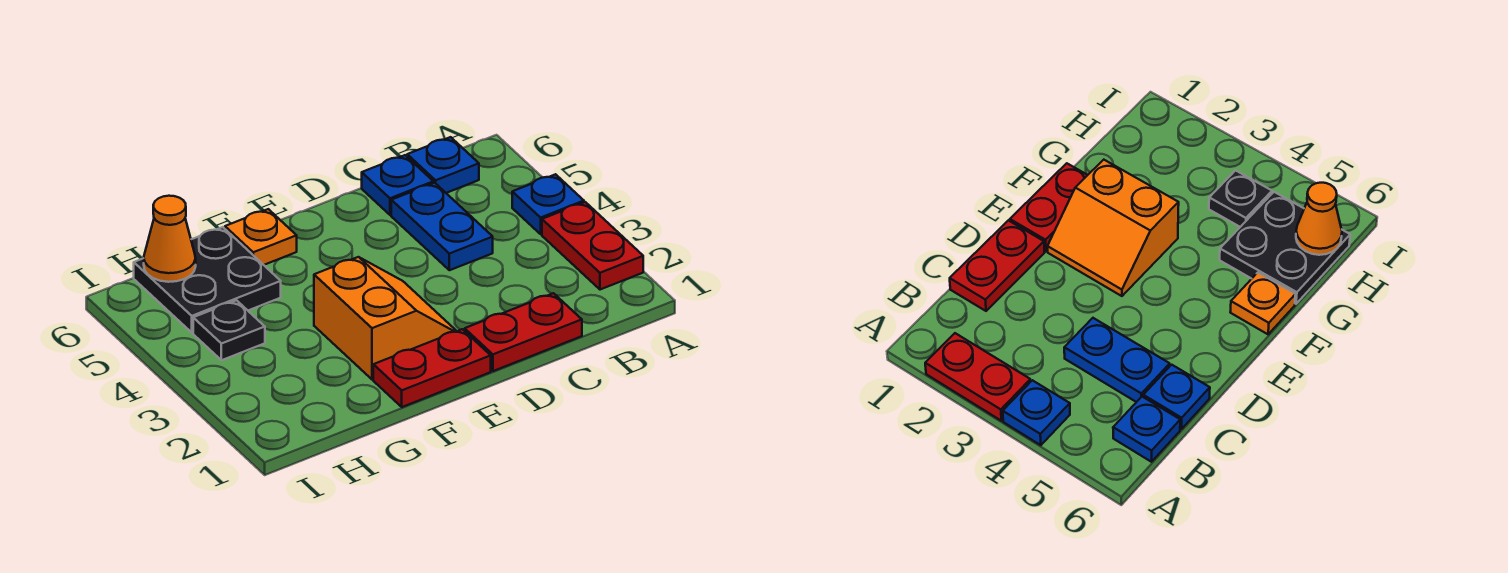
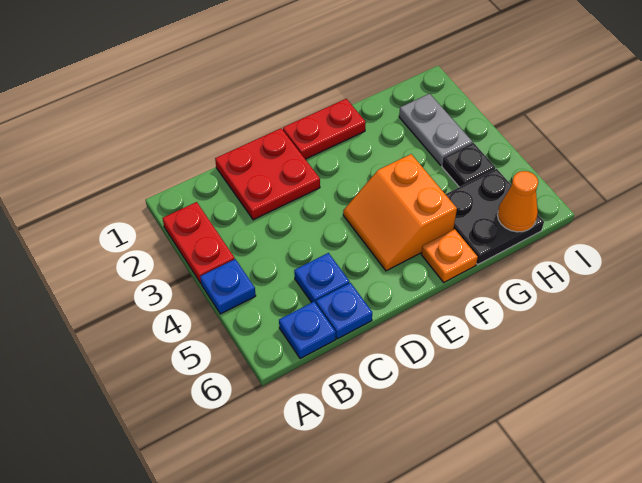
red 1x2 plate [465,293,582,371] -> red 2x2 plate [215,128,320,220]
blue 1x2 plate [391,183,493,270] -> blue 1x1 plate [294,253,350,303]
orange 2x2 slope [314,257,456,380] -> orange 2x2 slope moved to [343,154,457,271]
none -> grey 1x2 plate [399,94,472,165]

